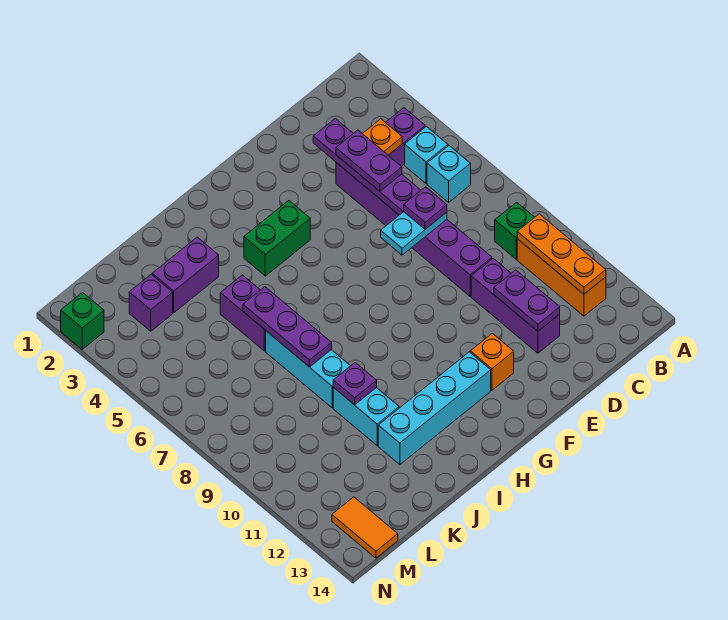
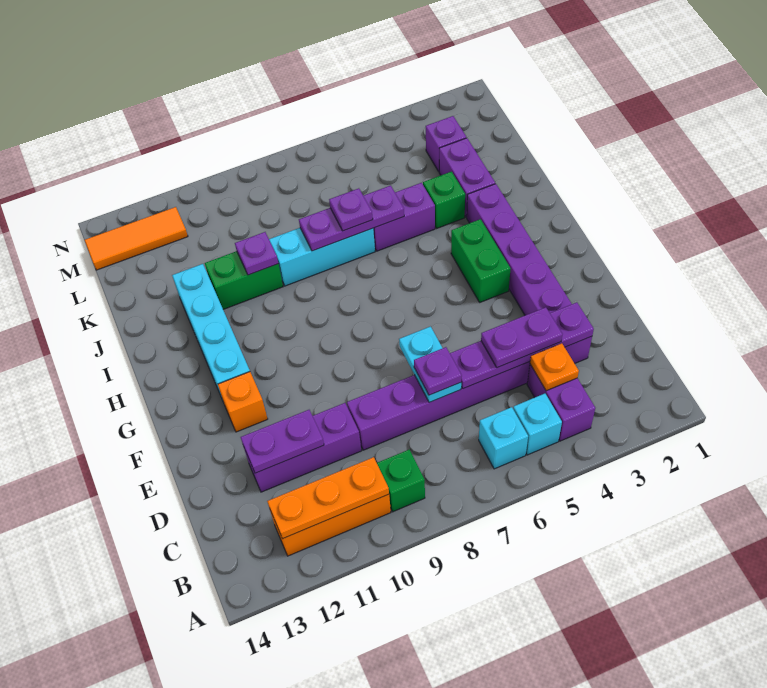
none -> purple 1x6 brick [467,184,592,363]
none -> purple 1x1 plate [329,188,373,231]
cyan 1x2 brick [333,387,399,446] -> green 1x2 brick [205,251,283,309]
orange 1x2 tile [332,497,398,558] -> orange 1x3 tile [85,207,188,270]
green 1x1 brick [61,292,104,349] -> green 1x1 brick moved to [423,172,465,228]

